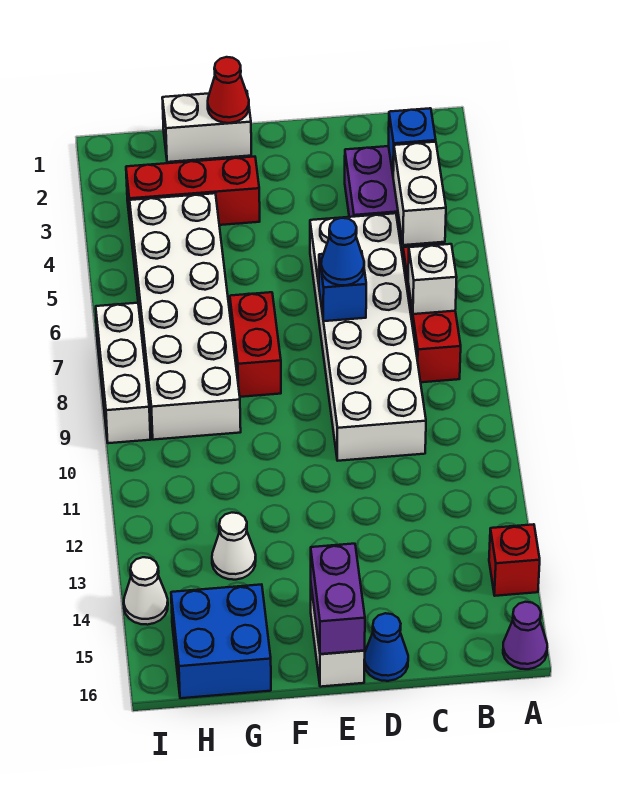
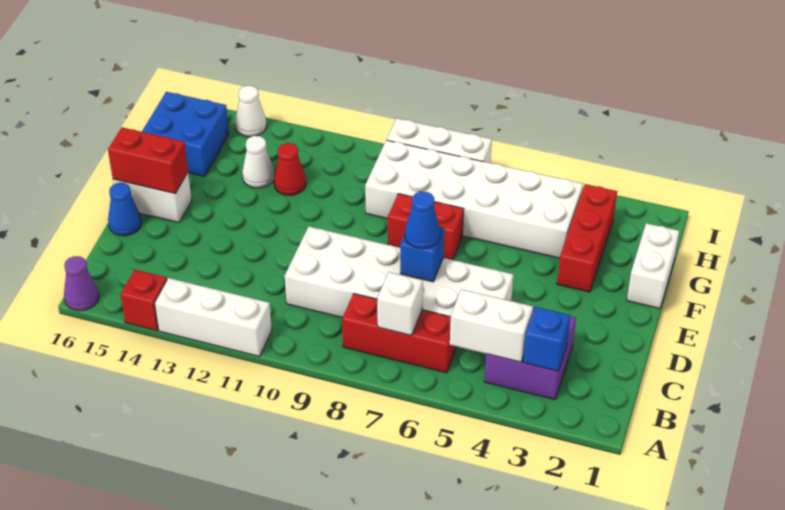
none -> white 1x3 brick [155,278,272,356]
purple 1x2 brick [311,544,365,654] -> red 1x2 brick [108,127,188,194]
red 1x1 cone [208,57,249,123] -> red 1x1 cone moved to [274,143,306,195]

